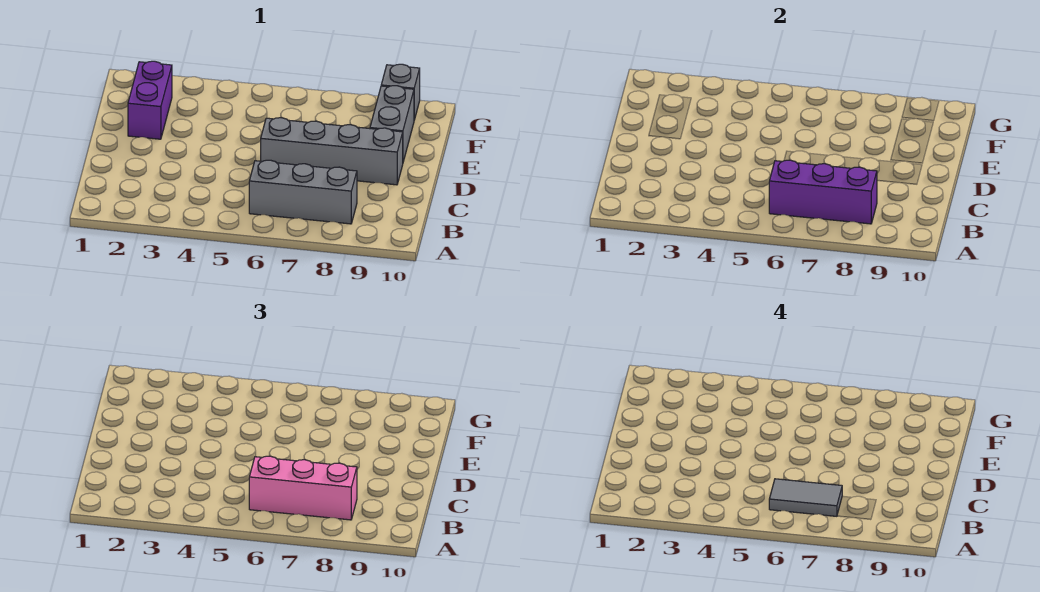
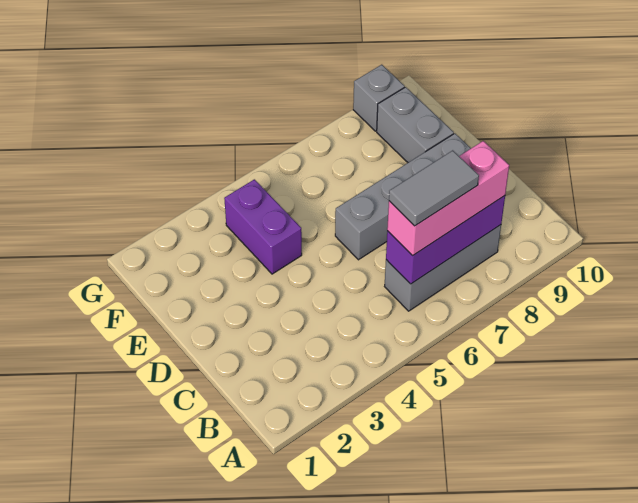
purple 1x2 brick [128,61,172,139] -> purple 1x2 brick moved to [224,179,302,274]

